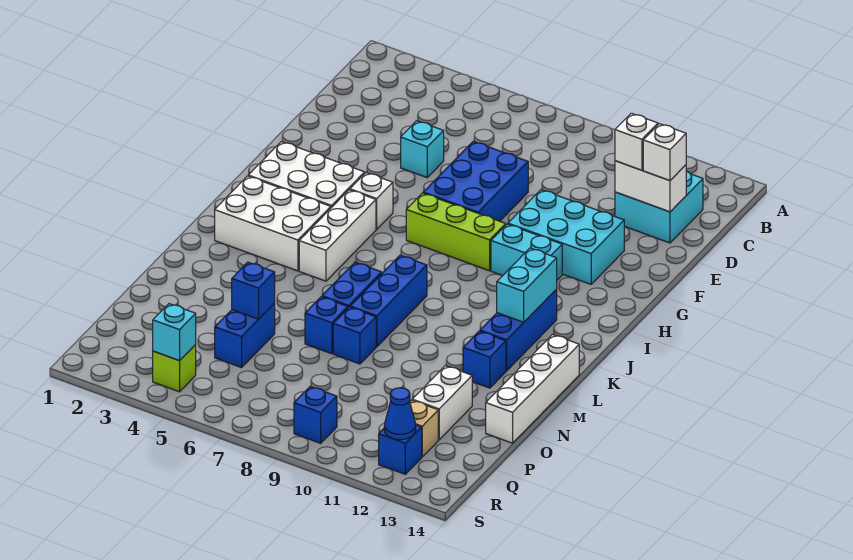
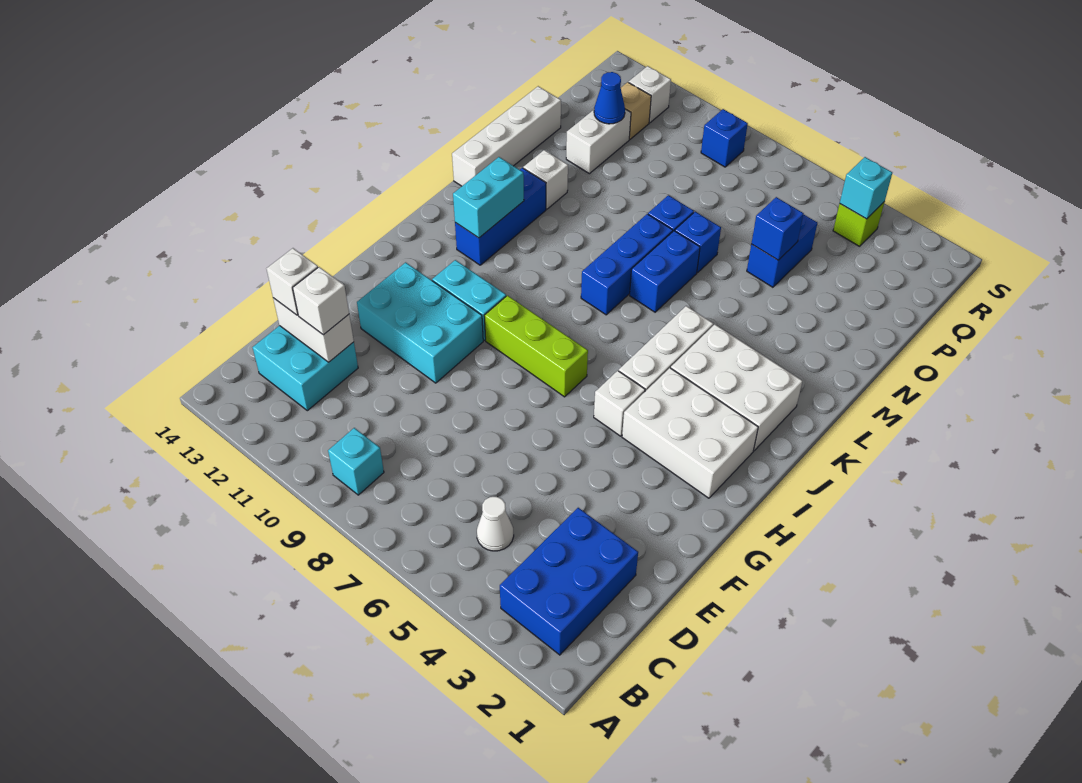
none -> white 1x1 cone [477,497,514,551]
cyan 1x1 brick [401,121,444,177] -> cyan 1x1 brick moved to [328,428,384,495]
blue 2x3 brick [423,141,528,221] -> blue 2x3 brick moved to [500,508,638,655]
blue 1x1 brick [463,331,506,388] -> white 1x1 brick [523,150,568,209]
blue 1x1 brick [379,425,422,474] -> white 1x1 brick [629,66,671,123]
blue 1x1 cone [384,388,416,440] -> blue 1x1 cone moved to [594,72,625,124]

